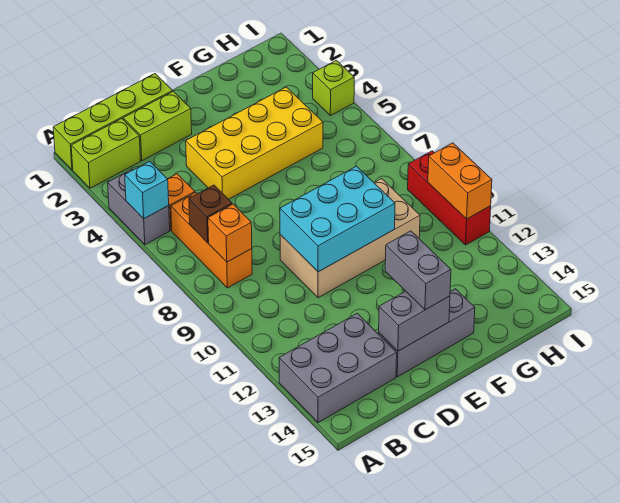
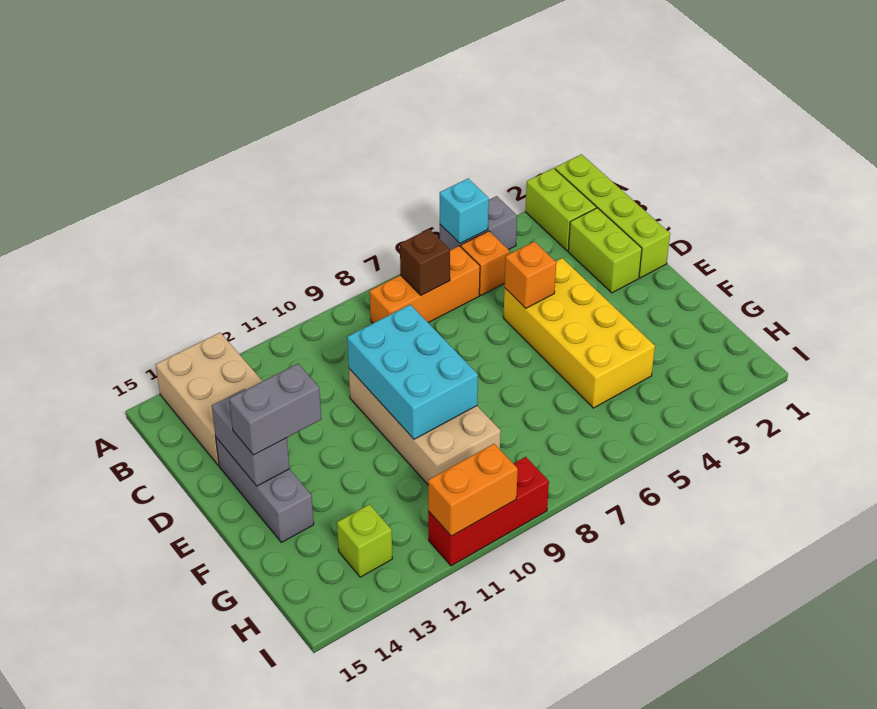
grey 2x3 brick [279,313,397,423] -> tan 2x3 brick [156,333,262,465]
orange 1x1 brick [208,204,252,262] -> orange 1x1 brick moved to [505,242,556,308]
lime 1x1 brick [313,60,354,116] -> lime 1x1 brick moved to [337,504,392,577]

